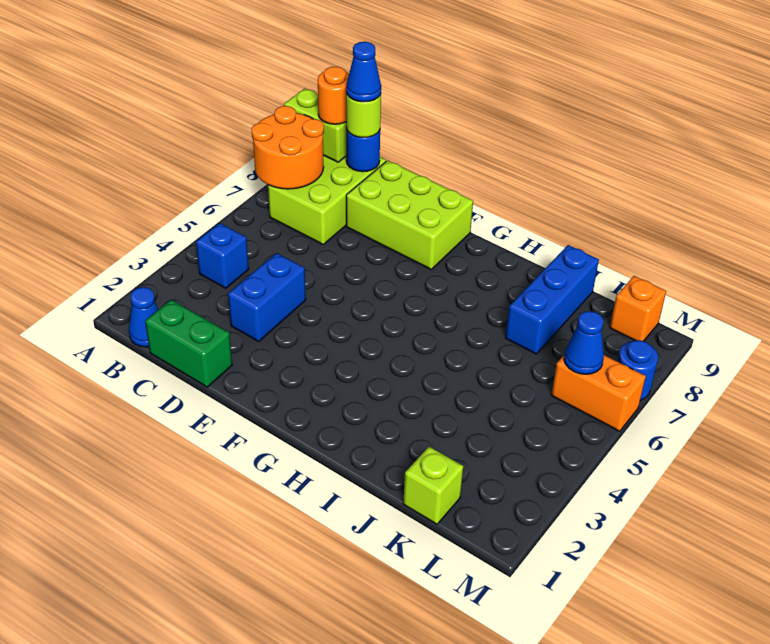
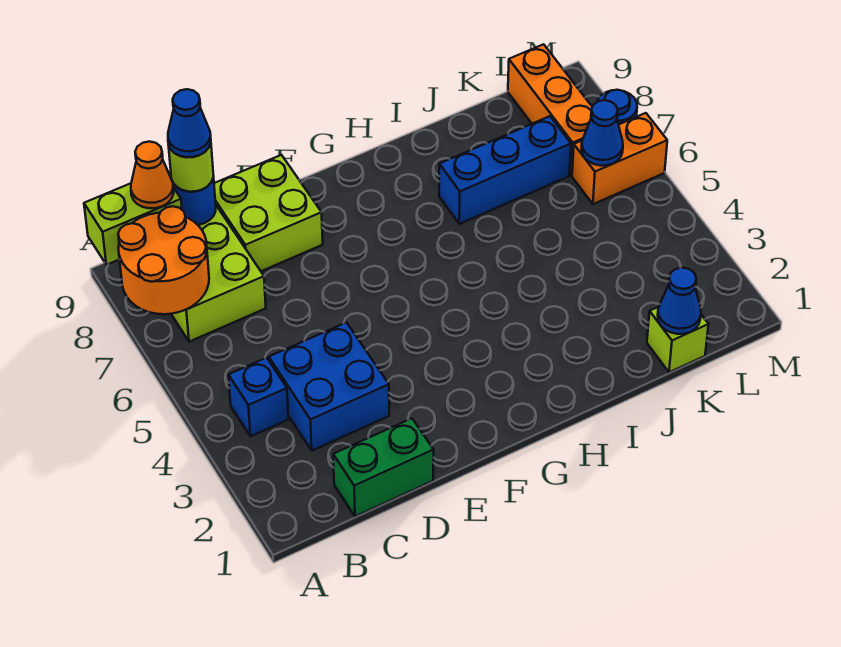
blue 1x1 cone [129,287,158,347] -> blue 1x1 cone moved to [658,268,701,334]
orange 1x1 round brick [318,67,349,124] -> orange 1x1 cone [131,142,174,208]
blue 1x2 brick [228,253,306,341] -> blue 2x2 brick [269,323,389,451]
lime 2x3 brick [346,160,473,269] -> lime 2x2 brick [214,155,323,271]
blue 1x3 brick [505,245,599,354] -> blue 1x3 brick turned to [439,116,571,224]
orange 1x1 brick [610,276,666,341] -> orange 1x3 brick [508,44,592,175]

